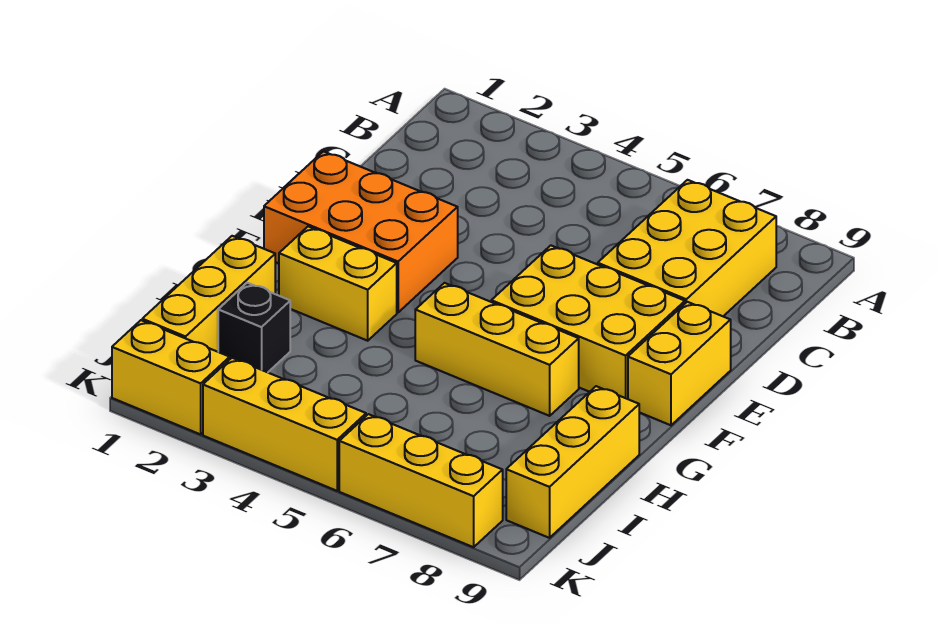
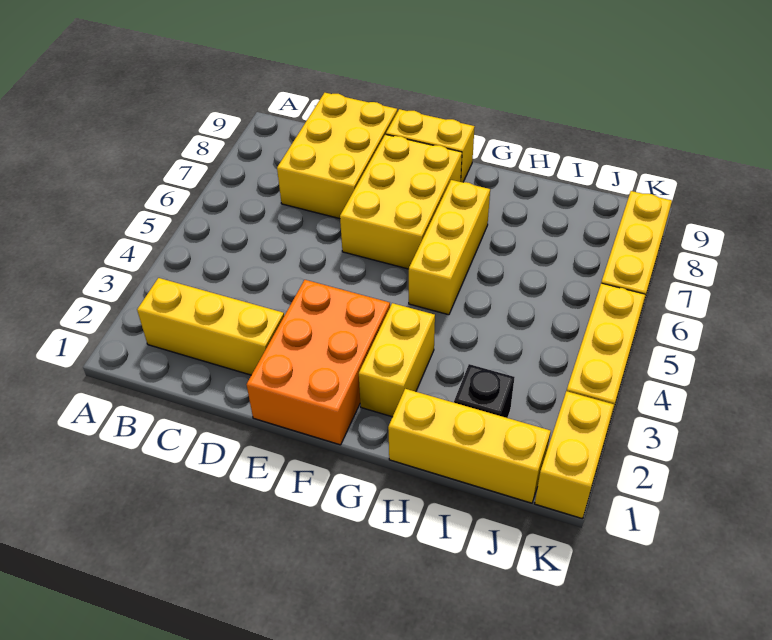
yellow 2x3 brick [598,180,776,316] -> yellow 2x3 brick turned to [277,93,397,219]
yellow 1x3 brick [506,386,639,538] -> yellow 1x3 brick moved to [137,278,284,375]

